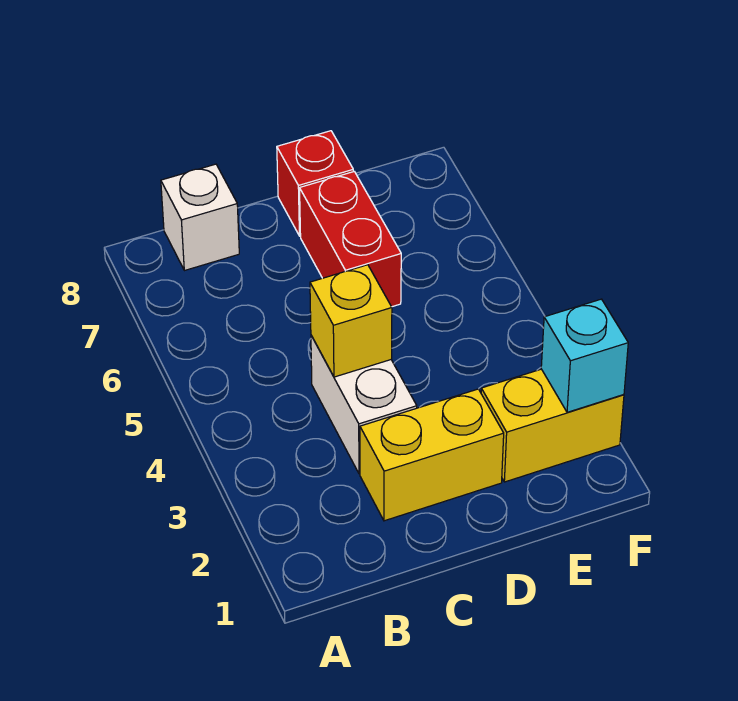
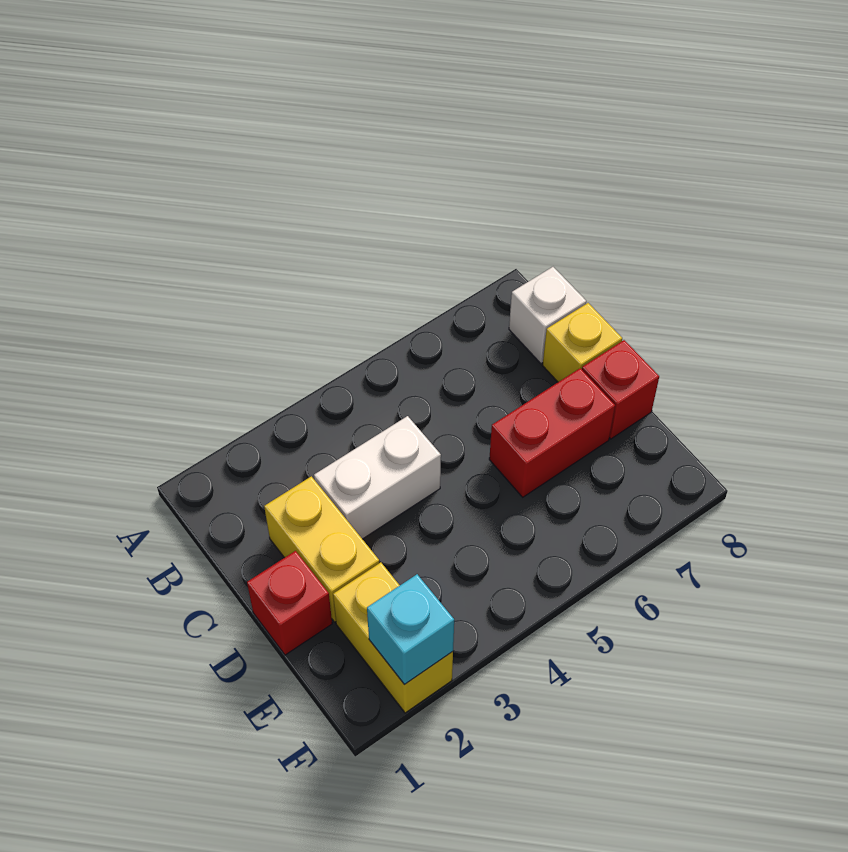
yellow 1x1 brick [310,265,392,377] -> yellow 1x1 brick moved to [543,303,622,382]
none -> red 1x1 brick [247,551,332,655]

